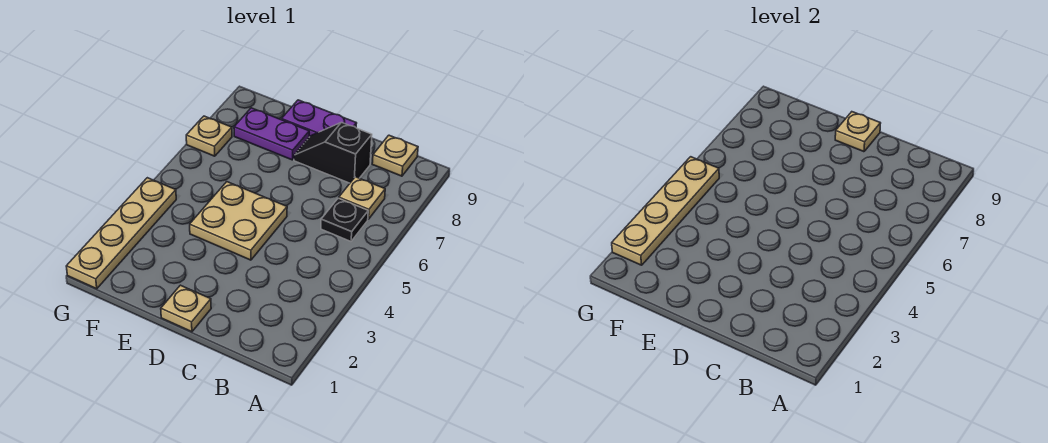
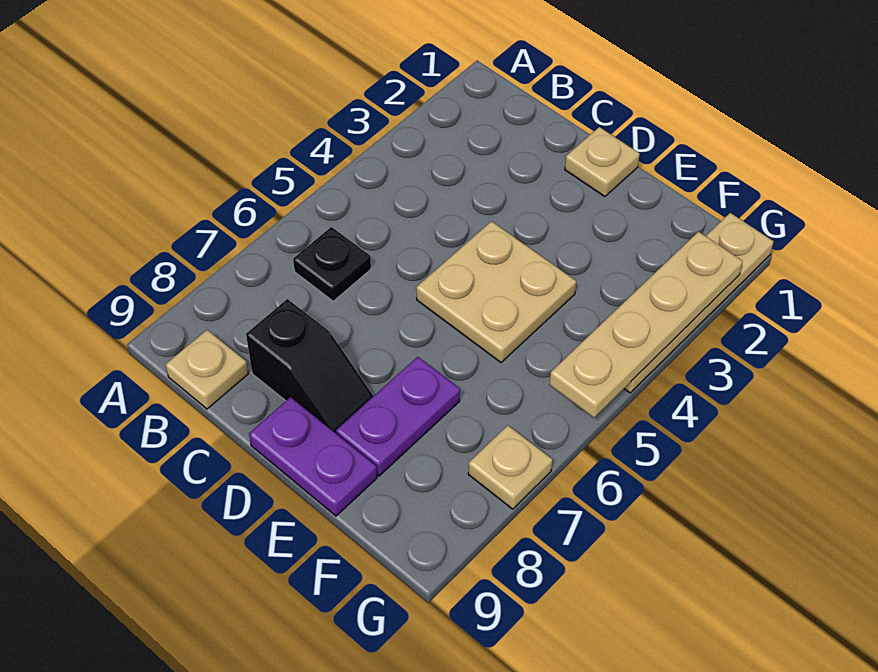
tan 1x1 plate [339,177,385,219] -> none
tan 1x1 plate [835,112,881,152] -> none
purple 1x2 plate [234,108,309,160] -> purple 1x2 plate turned to [336,357,460,476]

